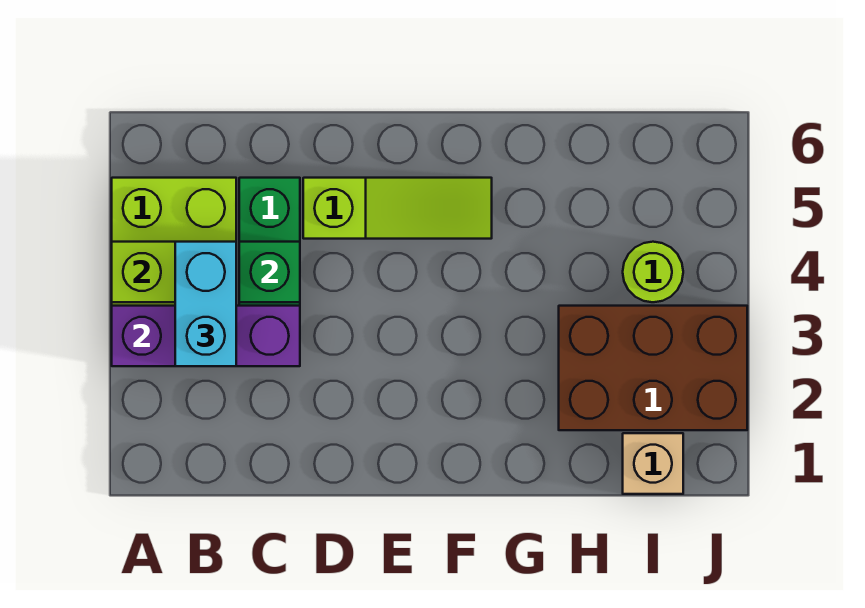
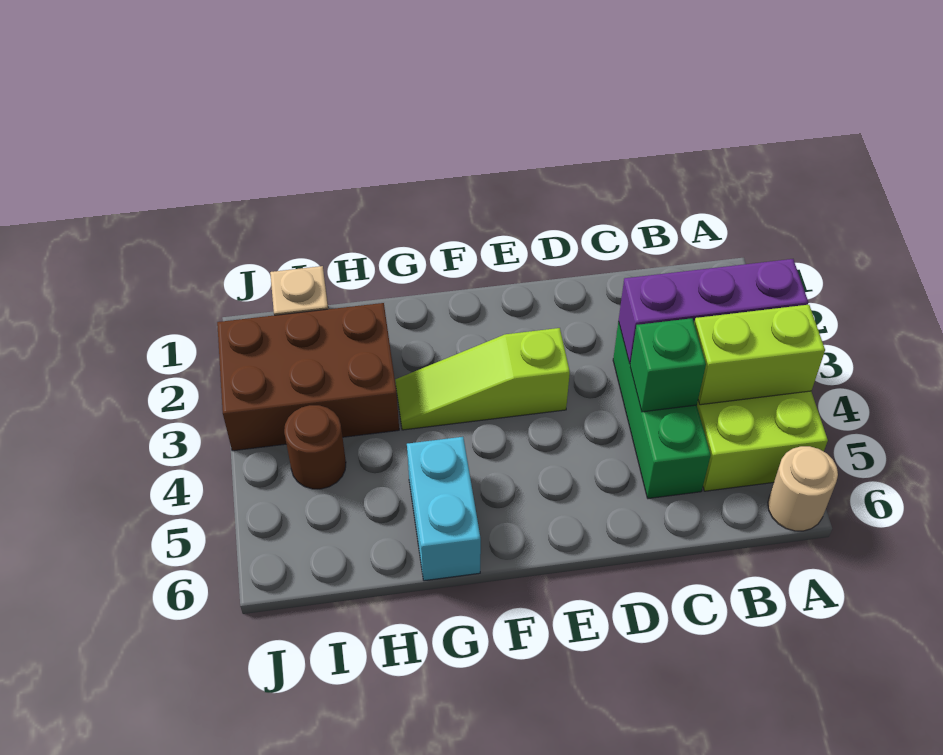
none -> tan 1x1 round brick [768,446,838,531]
cyan 1x2 brick [175,242,236,366] -> cyan 1x2 brick moved to [407,437,481,581]
lime 1x3 slope [303,178,492,239] -> lime 1x3 slope moved to [395,328,570,430]
lime 1x1 round brick [623,242,683,302] -> brown 1x1 round brick [284,405,346,489]

